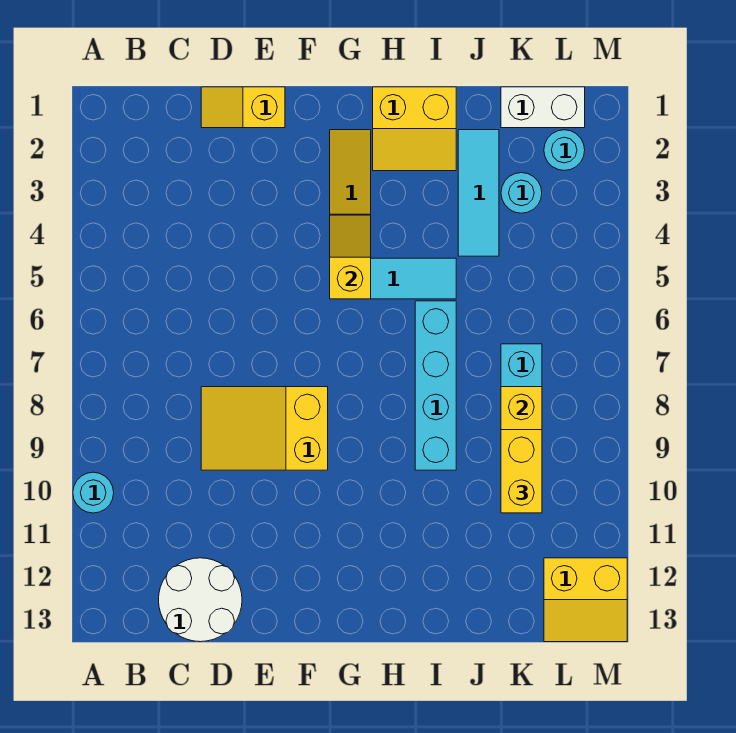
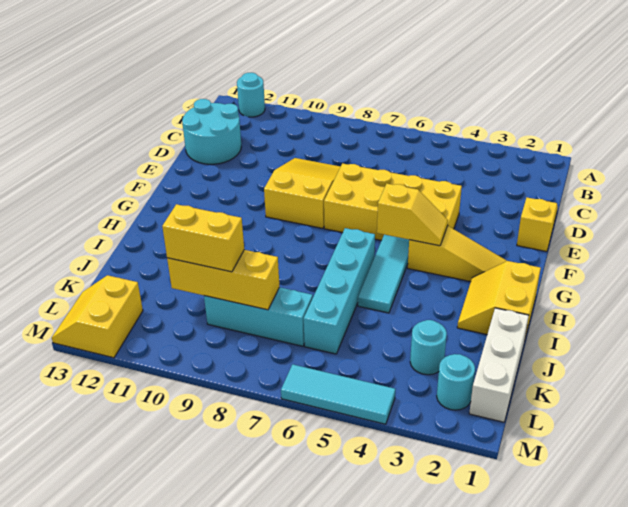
cyan 1x1 round brick [73,472,114,513] -> cyan 1x1 round brick moved to [237,73,265,117]
white 2x2 round brick [159,558,242,642] -> cyan 2x2 round brick [182,99,241,164]
none -> yellow 2x4 brick [324,163,462,240]
cyan 1x4 brick [415,301,456,470] -> cyan 1x4 brick turned to [304,228,375,354]
cyan 1x3 tile [458,130,499,256] -> cyan 1x3 tile moved to [281,364,395,424]
white 1x2 brick [501,87,585,128] -> white 1x3 brick [469,308,529,422]

